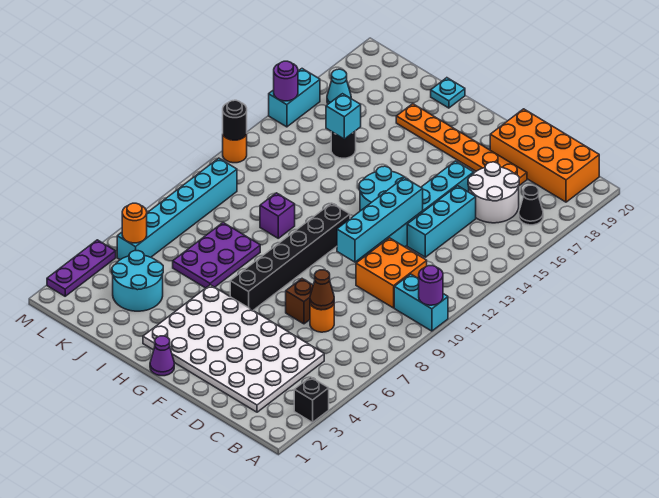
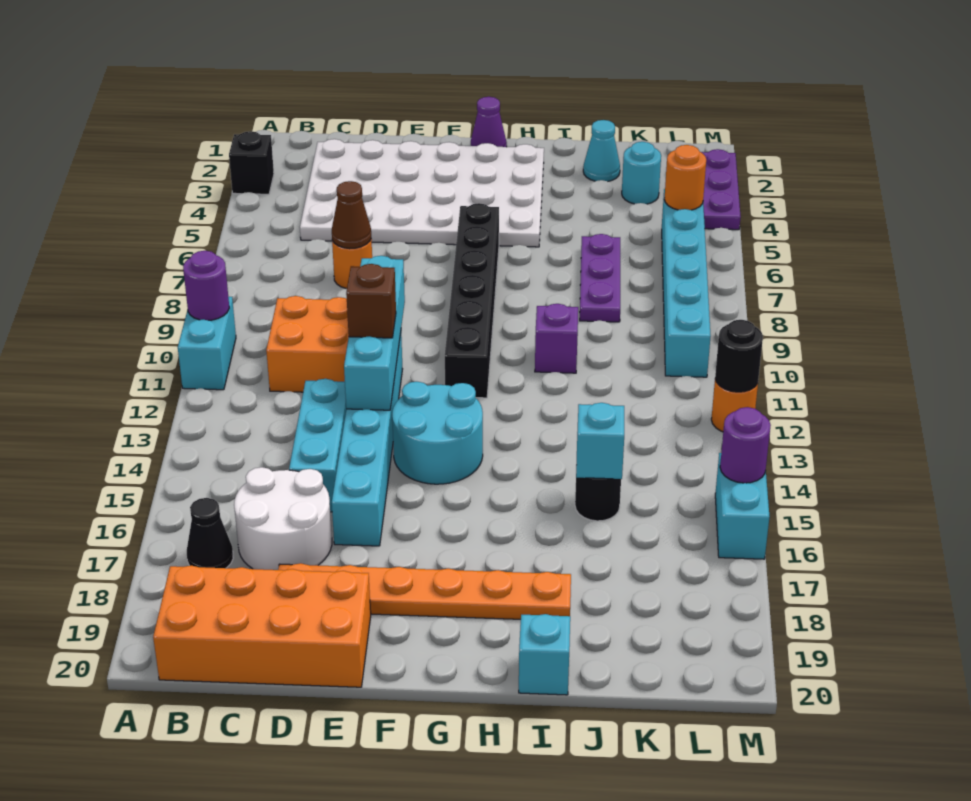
cyan 1x2 brick [394,274,448,331] -> cyan 1x2 brick turned to [178,297,236,390]
brown 1x1 brick [286,279,313,324] -> brown 1x1 brick moved to [346,264,396,338]
purple 2x3 plate [173,223,260,288] -> purple 1x3 plate [580,234,620,322]
cyan 1x1 plate [431,78,465,108] -> cyan 1x1 brick [519,614,570,695]
cyan 2x2 round brick [112,251,163,311] -> cyan 1x1 round brick [622,142,661,204]
cyan 1x1 cone [327,69,351,104] -> cyan 1x1 cone moved to [583,120,620,181]

